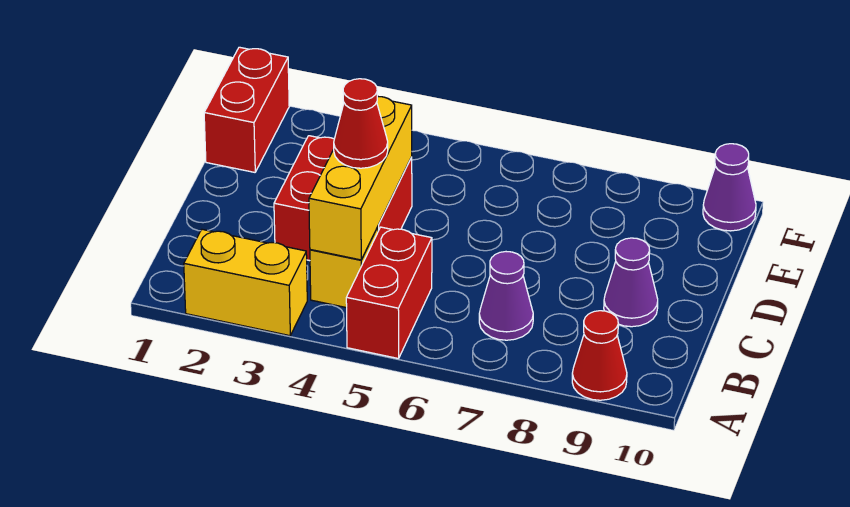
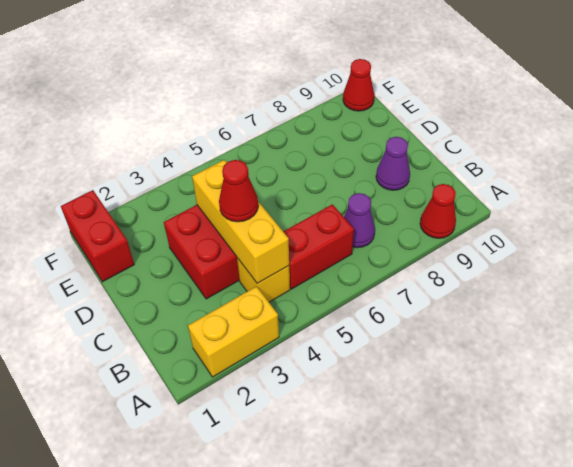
red 1x2 brick [346,227,432,359] -> red 1x2 brick turned to [283,204,354,289]
purple 1x1 cone [703,144,756,231] -> red 1x1 cone [343,59,374,111]

